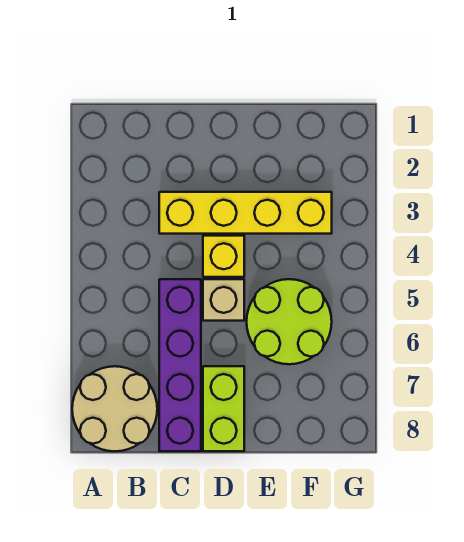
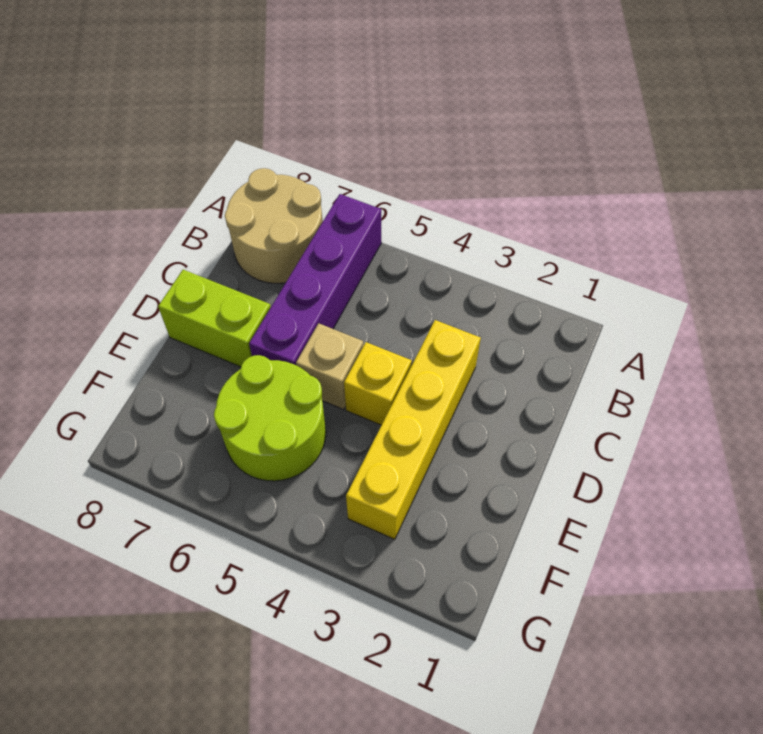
purple 1x4 brick [159,279,201,451] -> purple 1x4 brick turned to [249,194,381,365]

